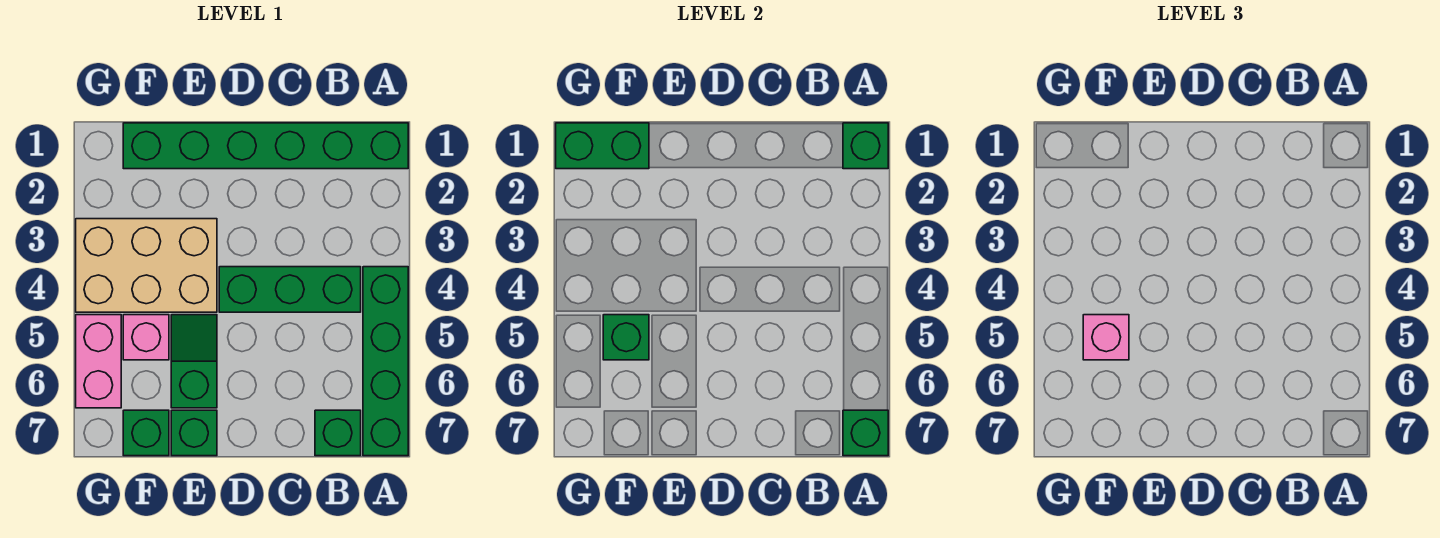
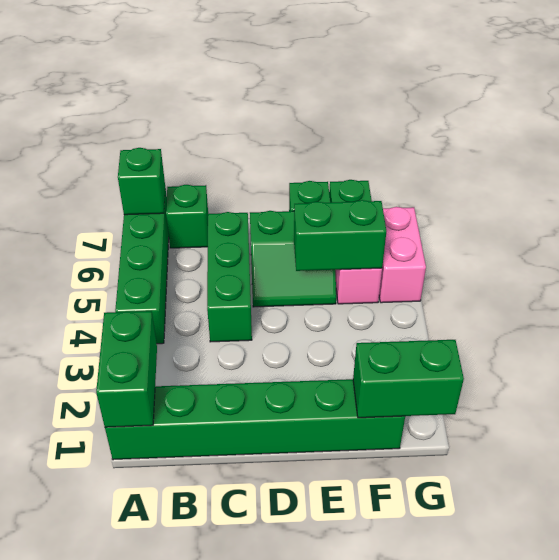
green 1x1 brick [843,123,888,169] -> green 1x2 brick [96,311,157,427]
green 1x3 brick [219,267,361,312] -> green 1x3 brick turned to [207,212,252,342]
tan 2x3 brick [76,219,217,312] -> none
green 1x2 slope [171,315,217,408] -> green 2x2 slope [250,211,336,307]
green 1x1 brick [603,315,649,360] -> green 1x2 brick [294,200,386,271]
pink 1x1 brick [1083,315,1129,360] -> none

